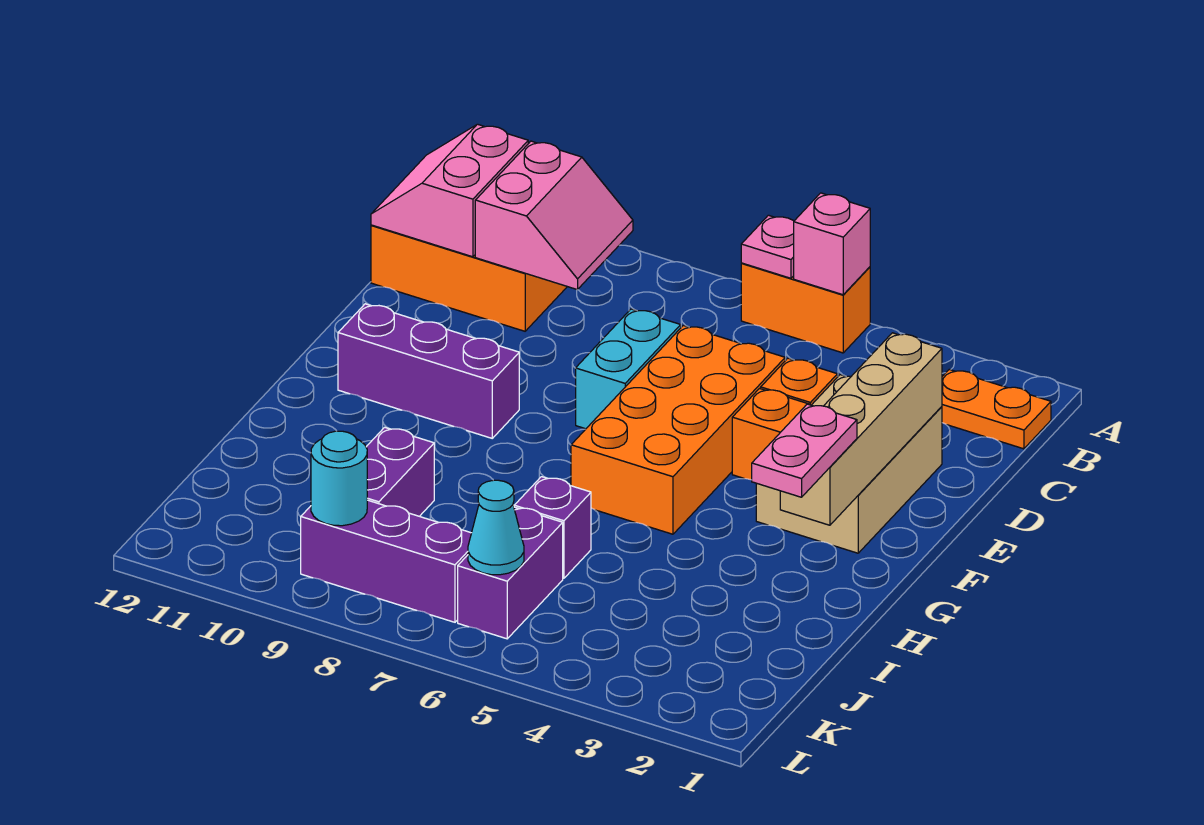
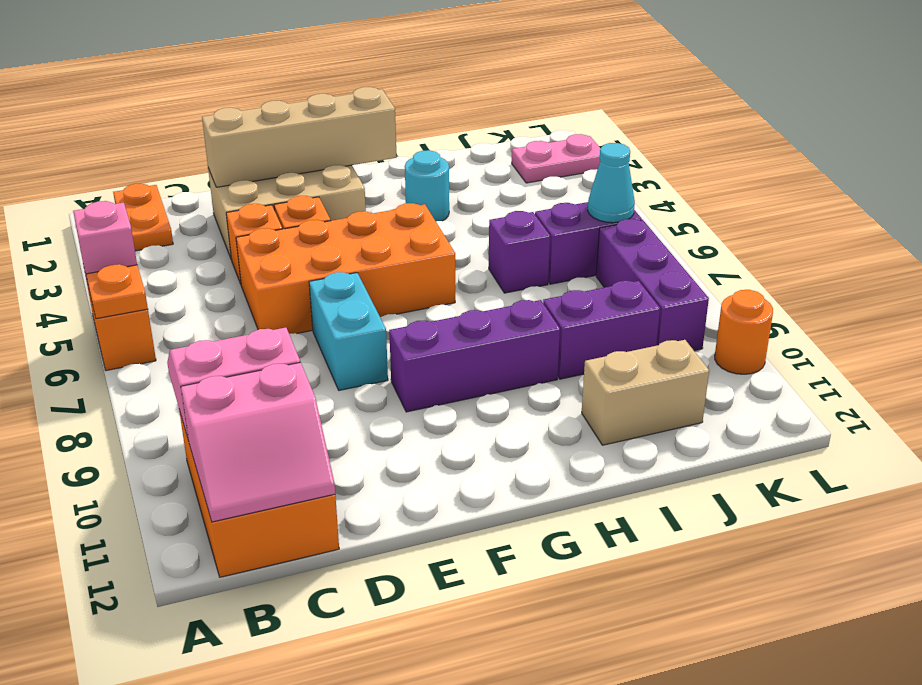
pink 1x1 plate [741,215,794,278] -> orange 1x1 plate [86,264,148,319]
cyan 1x2 brick [576,309,681,429] -> cyan 1x2 brick turned to [309,272,388,390]
purple 1x3 brick [338,304,519,438] -> purple 1x3 brick turned to [389,300,560,412]
pink 1x2 plate [752,404,857,497] -> pink 1x2 plate moved to [512,134,600,183]
none -> tan 1x2 brick [582,340,709,445]
cyan 1x1 round brick [311,431,367,526] -> cyan 1x1 round brick moved to [405,150,449,221]
none -> orange 1x1 round brick [715,290,773,374]

